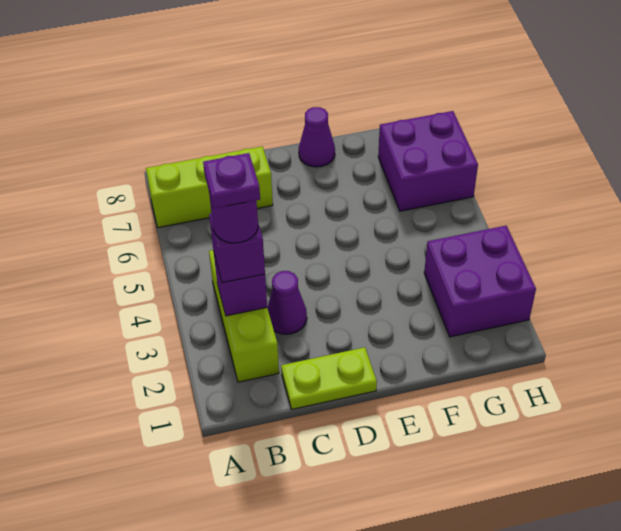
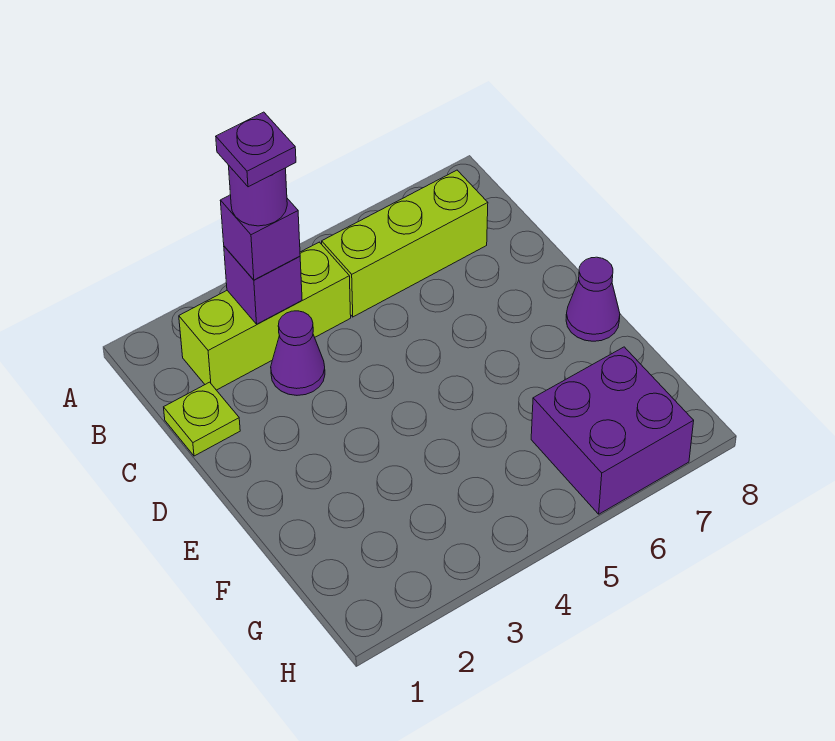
lime 1x3 brick [146,147,273,228] -> lime 1x3 brick turned to [322,170,488,317]
lime 1x2 plate [281,347,377,409] -> lime 1x1 plate [164,382,240,456]
purple 2x2 brick [424,226,536,337] -> none

